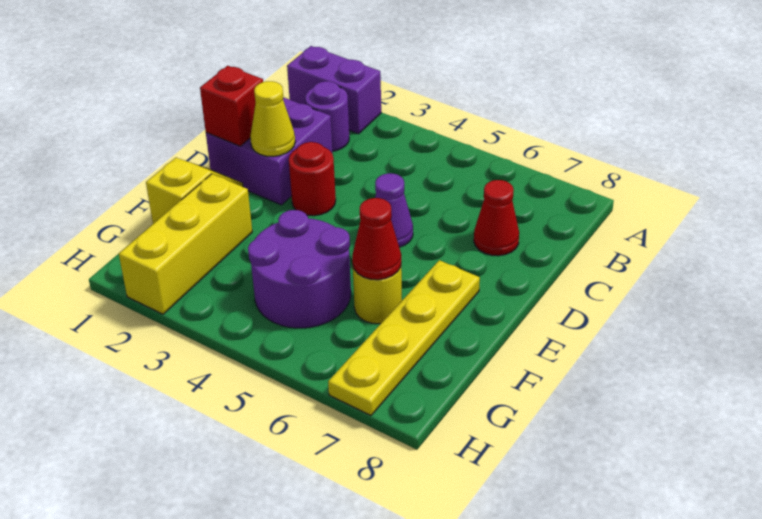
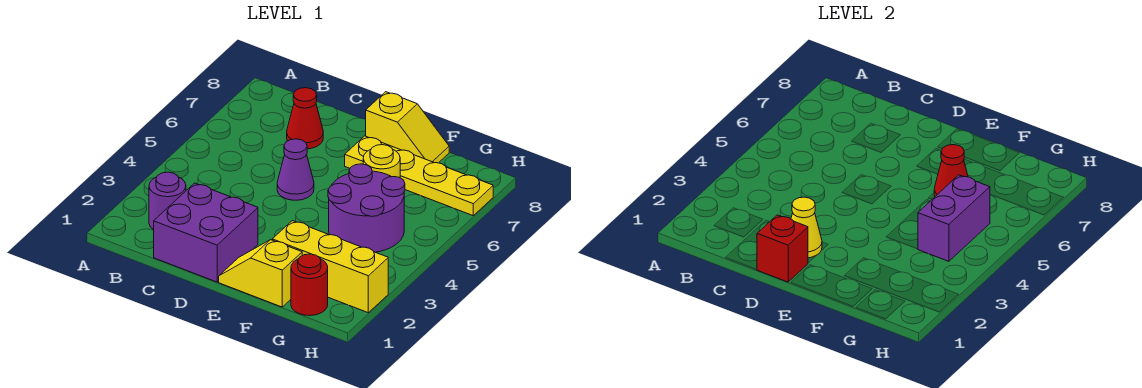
purple 1x2 brick [287,46,381,134] -> purple 1x2 brick moved to [918,175,990,261]
red 1x1 round brick [289,142,336,216] -> red 1x1 round brick moved to [291,254,328,316]
none -> yellow 1x2 slope [366,92,449,163]

